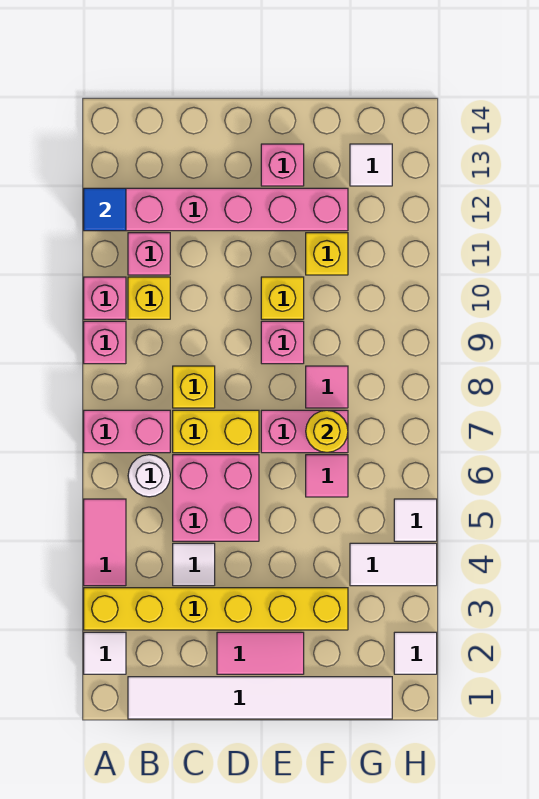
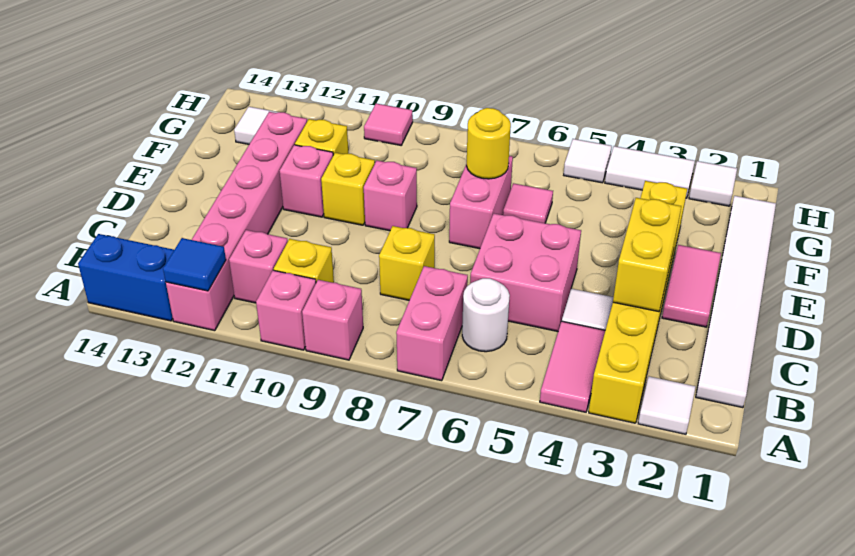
pink 1x2 tile [84,499,126,586] -> pink 1x2 tile turned to [540,321,605,412]
none -> blue 1x2 brick [78,234,174,321]
yellow 1x2 brick [173,410,259,453] -> yellow 1x2 brick moved to [613,198,681,312]
pink 1x1 brick [261,144,304,186] -> pink 1x1 brick moved to [280,145,333,217]
pink 1x1 tile [306,366,348,408] -> pink 1x1 tile moved to [364,104,413,145]
white 1x2 tile [350,543,437,586] -> white 1x2 tile turned to [605,146,695,198]

